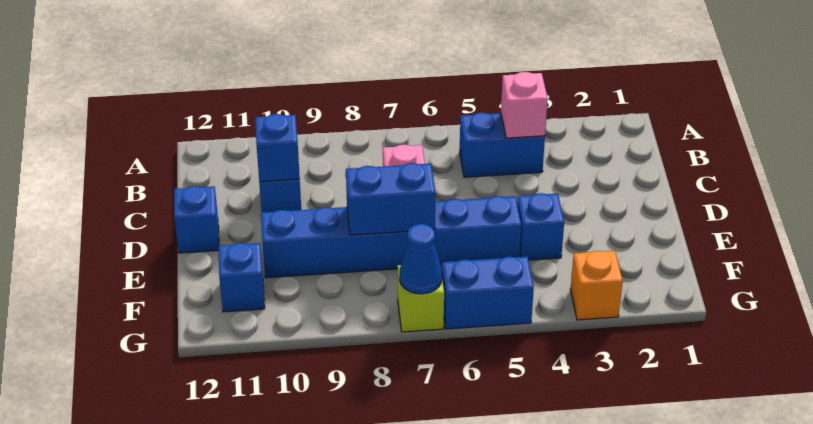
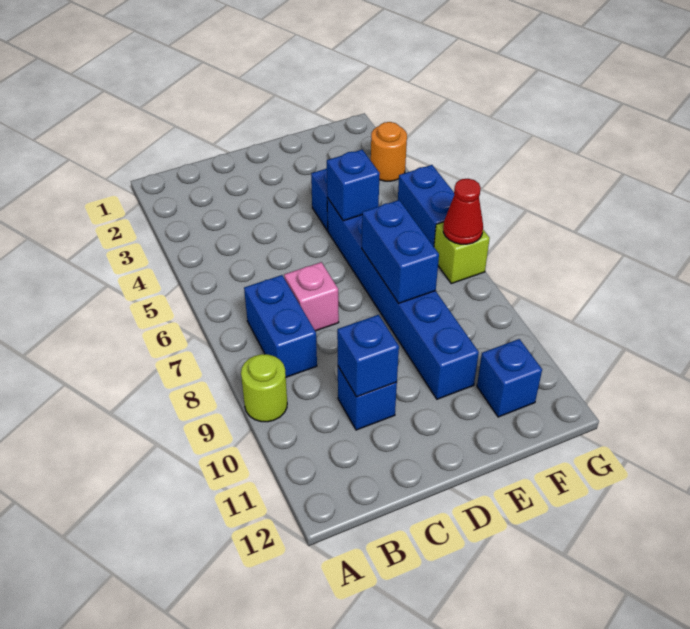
none -> lime 1x1 round brick [241,354,287,422]
blue 1x2 brick [460,112,545,177] -> blue 1x2 brick moved to [244,275,317,377]
pink 1x1 brick [501,72,548,138] -> none
blue 1x1 brick [174,186,219,253] -> blue 1x1 brick moved to [327,150,380,221]
orange 1x1 brick [570,251,623,320] -> orange 1x1 round brick [371,122,407,181]
blue 1x1 cone [400,224,442,294] -> red 1x1 cone [443,179,483,244]

